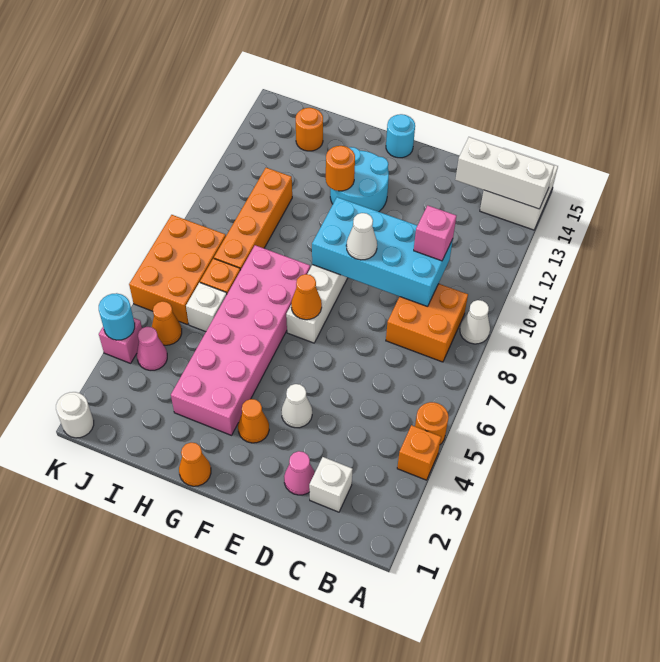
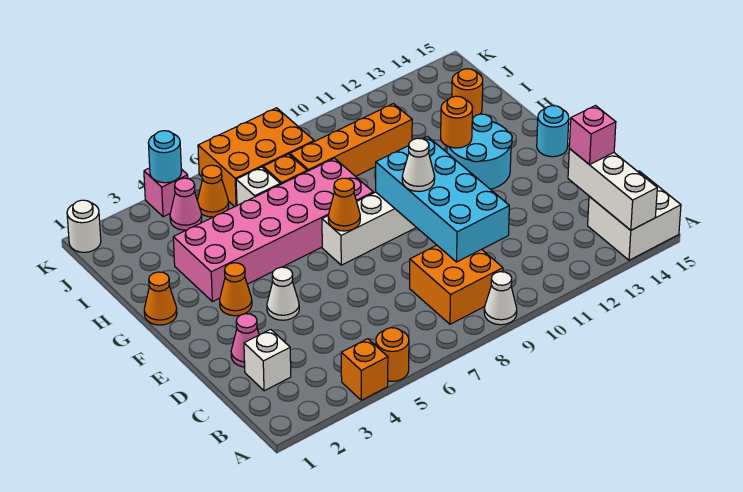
pink 1x1 brick [414,205,456,261] -> pink 1x1 brick moved to [569,106,616,165]

